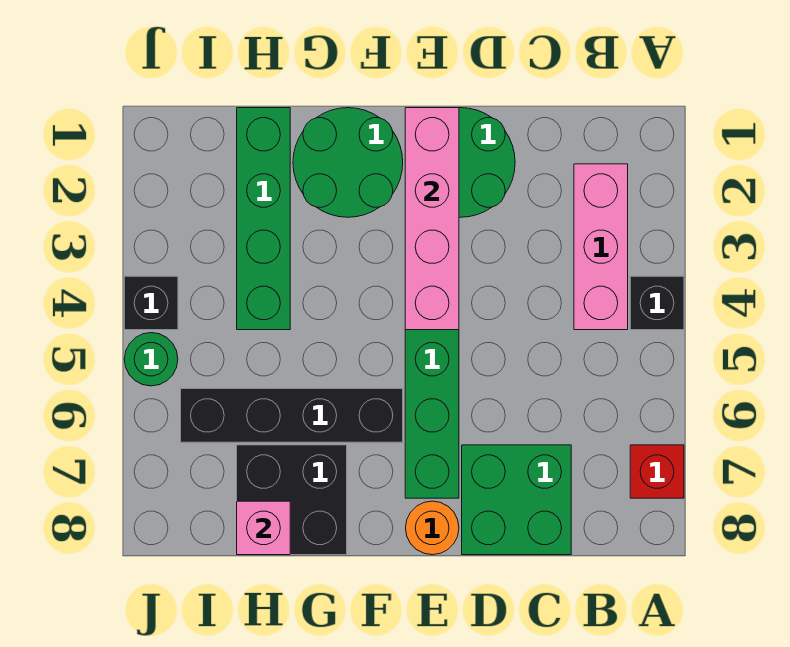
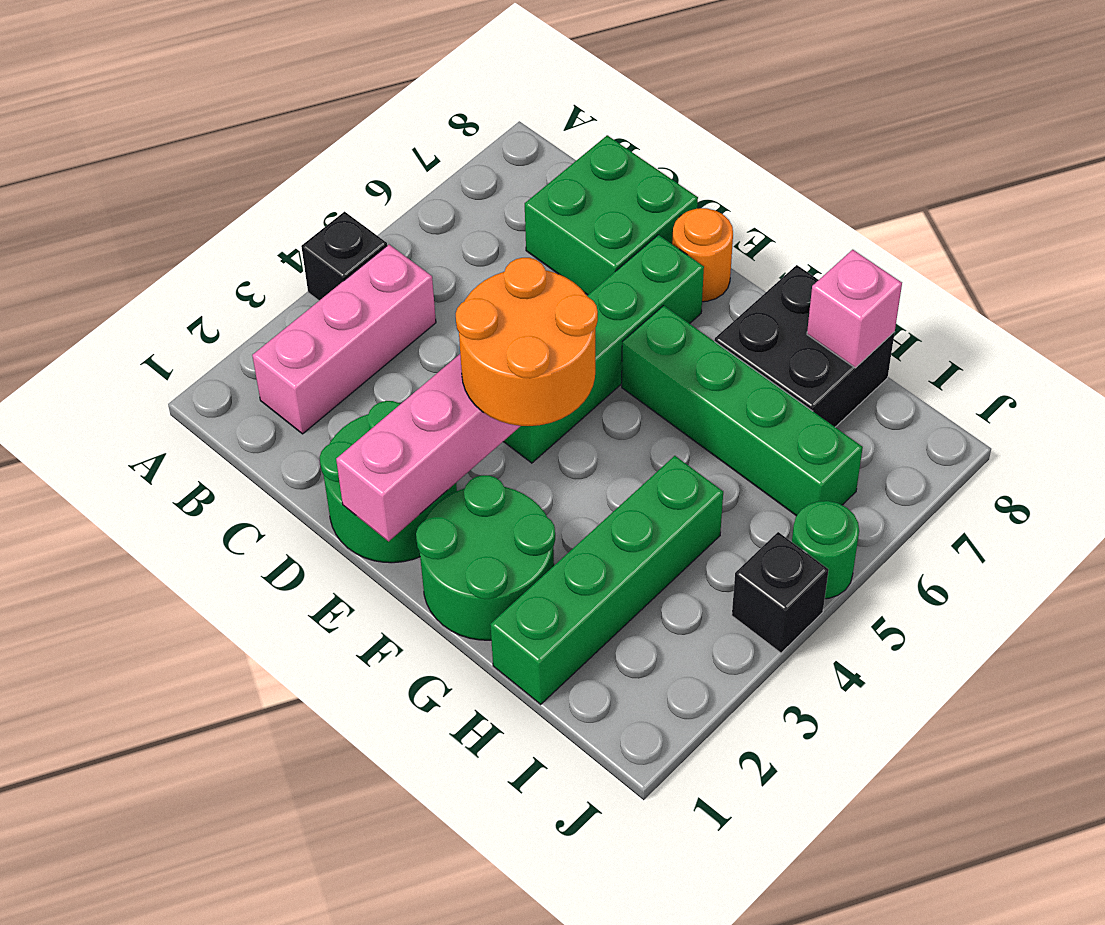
red 1x1 brick [630,445,684,498] -> none
none -> orange 2x2 round brick [456,258,598,426]
black 1x4 brick [181,389,403,442] -> green 1x4 brick [622,306,863,516]

